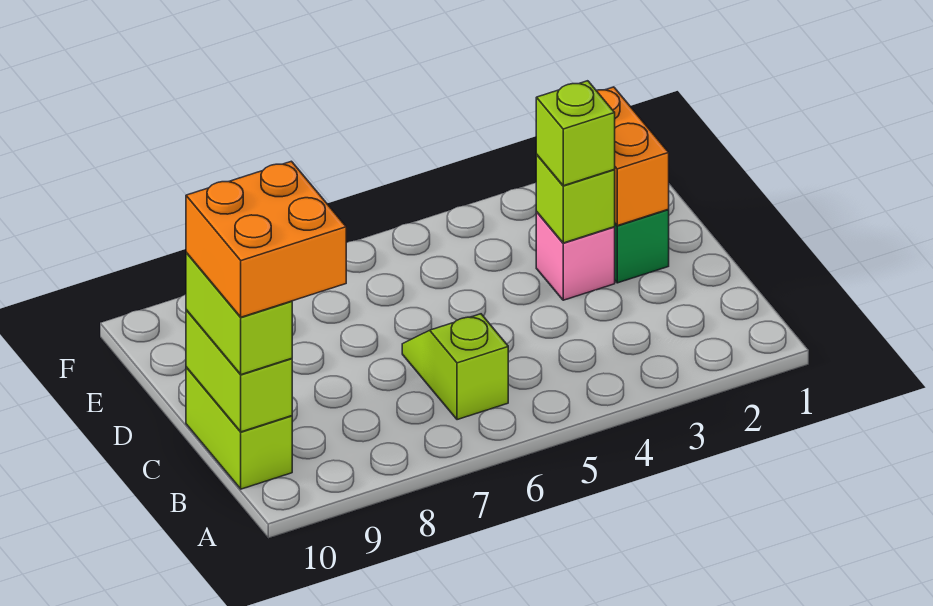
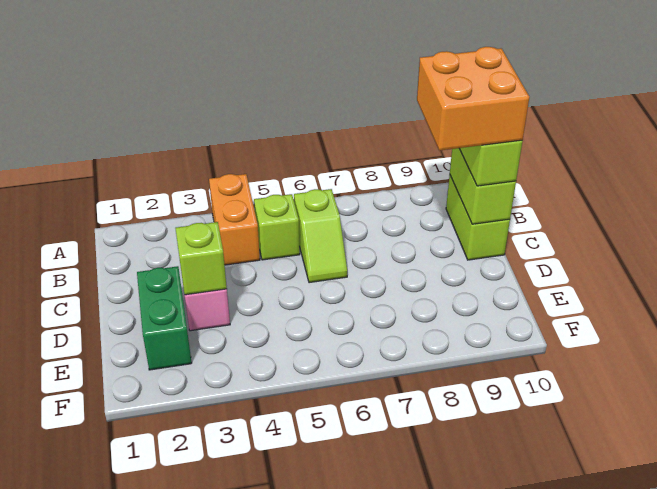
orange 1x2 brick [596,87,669,226] -> orange 1x2 brick moved to [209,174,260,265]
lime 1x1 brick [536,81,615,186] -> lime 1x1 brick moved to [254,194,300,260]

